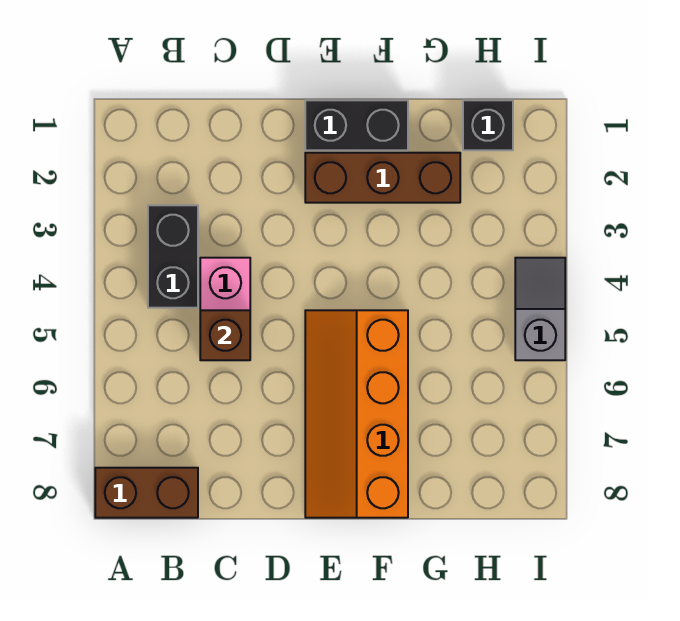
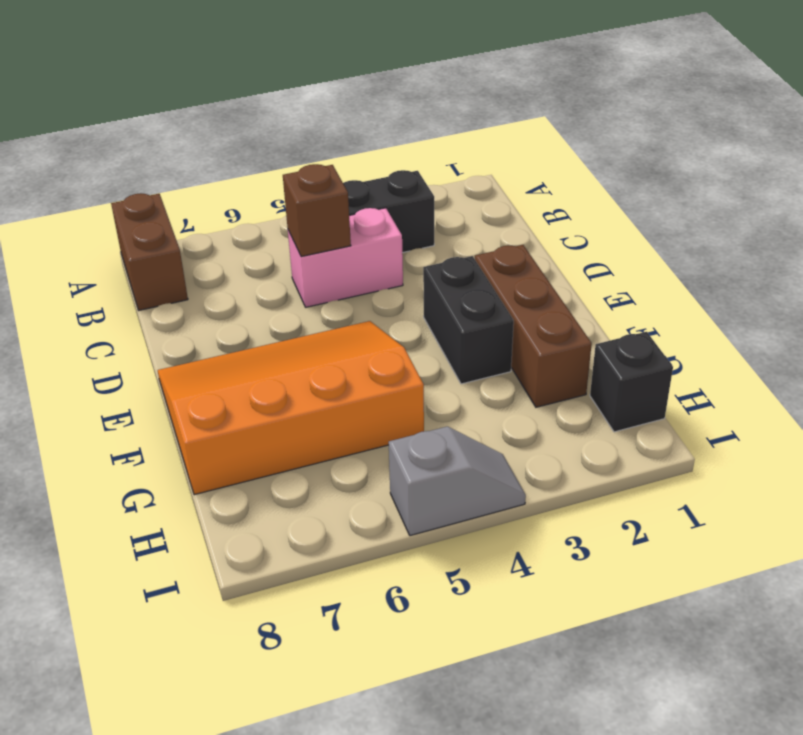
black 1x2 brick [305,100,408,150] -> black 1x2 brick moved to [423,256,514,384]
orange 2x4 slope [305,310,408,518] -> orange 3x4 slope [158,321,424,495]

